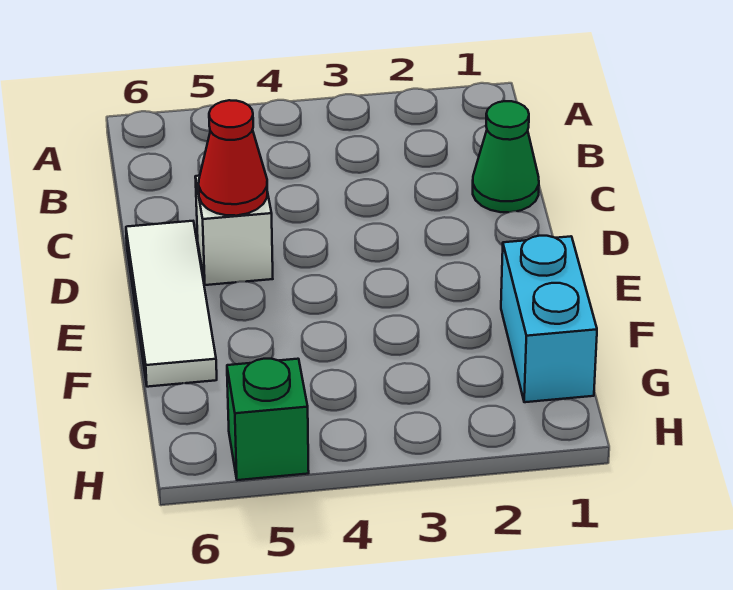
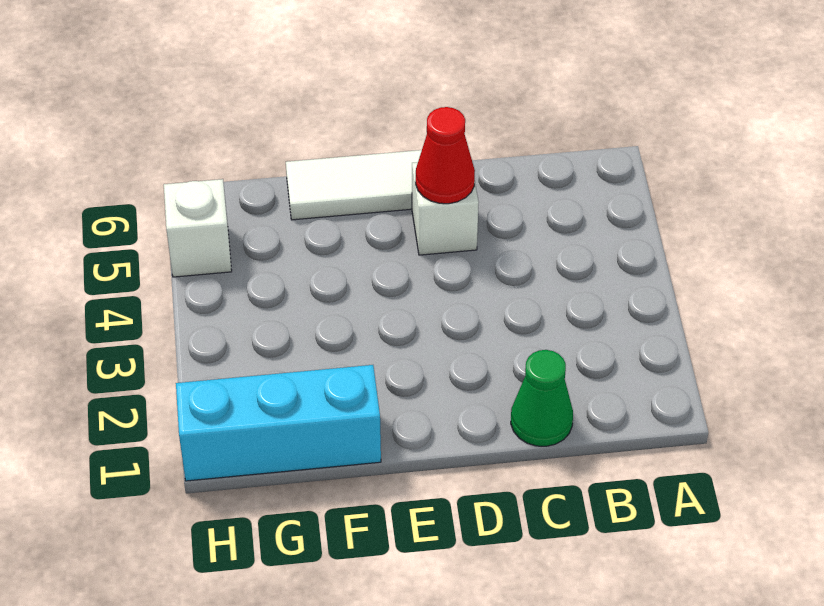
cyan 1x2 brick [501,236,597,402] -> cyan 1x3 brick [176,365,381,481]
green 1x1 brick [227,359,309,480] -> white 1x1 brick [164,179,232,277]

